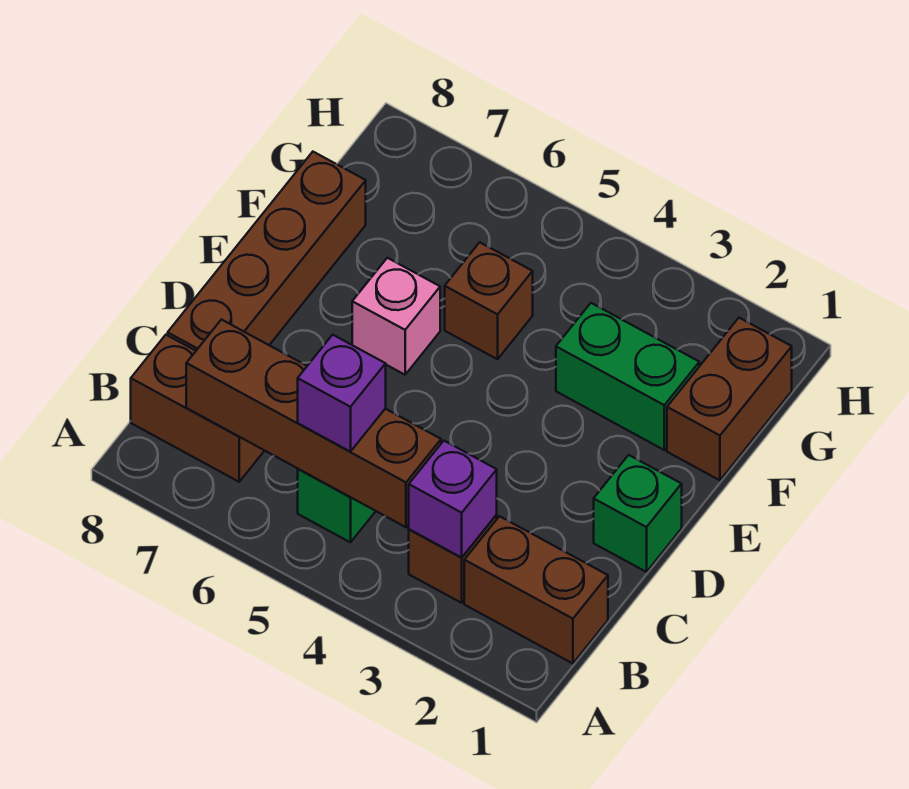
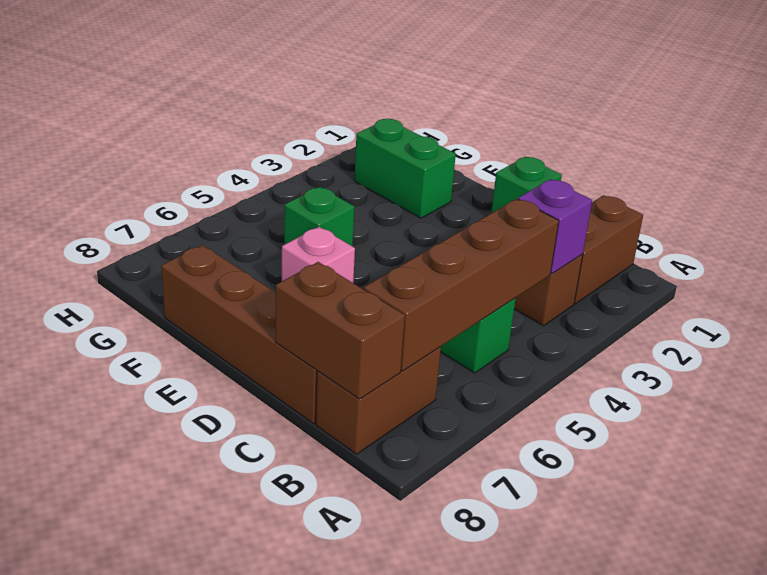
purple 1x1 brick [298,335,386,452] -> none
brown 1x2 brick [667,318,792,480] -> brown 1x2 brick moved to [276,262,405,399]
green 1x2 brick [556,303,699,450] -> green 1x2 brick turned to [354,119,456,218]
brown 1x1 brick [445,242,533,359] -> green 1x1 brick [284,187,354,246]

